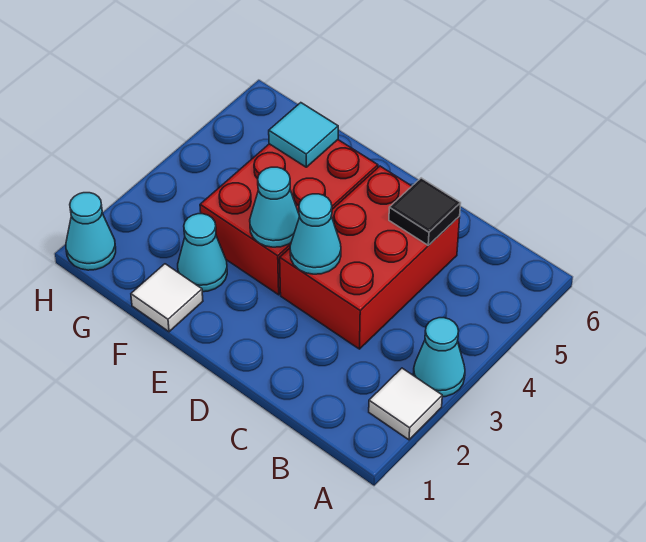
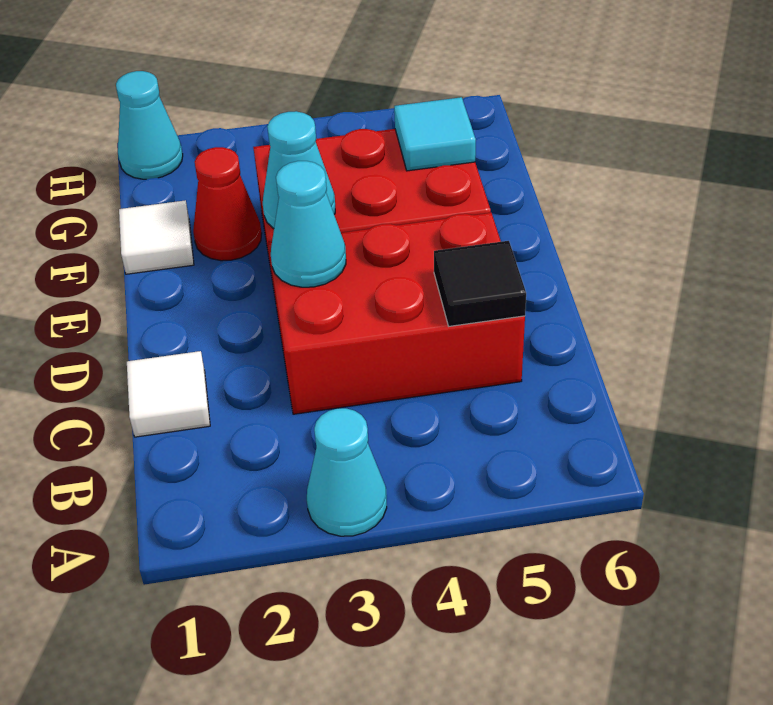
white 1x1 tile [369,368,442,440] -> white 1x1 tile moved to [127,351,210,437]
cyan 1x1 cone [178,214,227,292] -> red 1x1 cone [193,147,262,261]

